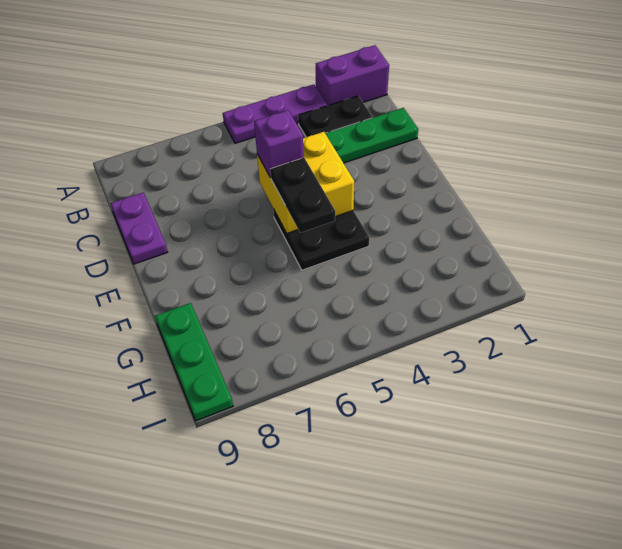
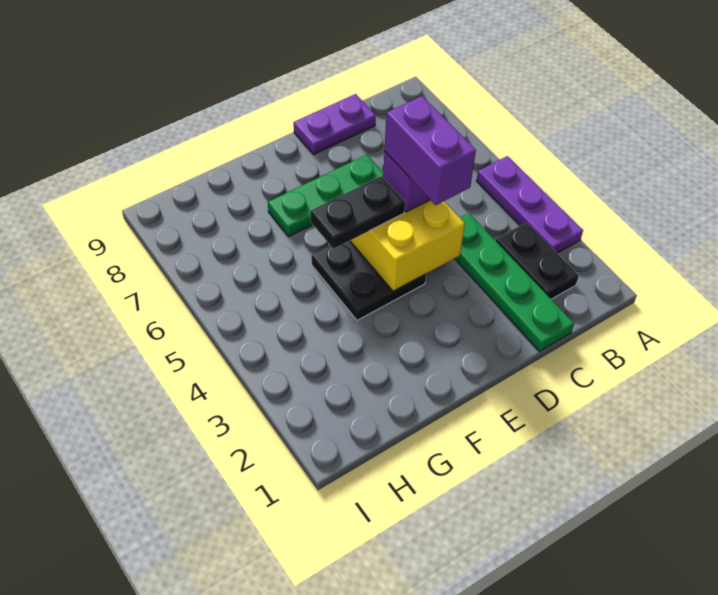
purple 1x2 brick [316,45,389,106] -> purple 1x2 brick moved to [384,96,476,205]
green 1x3 plate [155,303,233,421] -> green 1x3 plate moved to [268,155,383,236]

